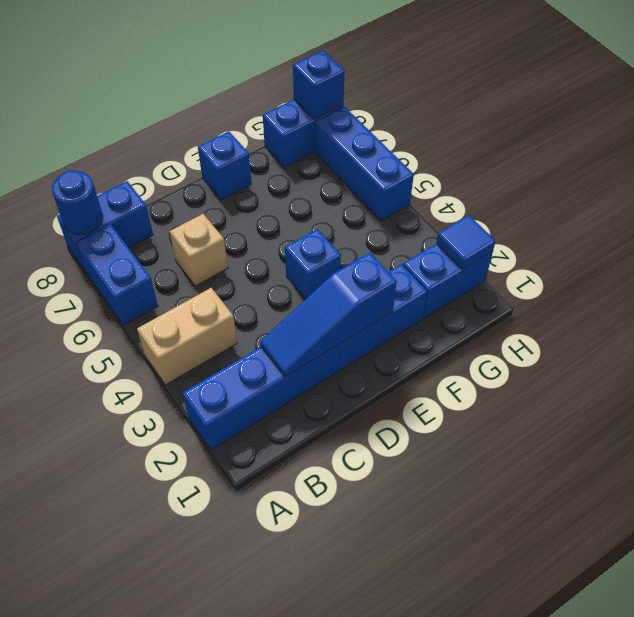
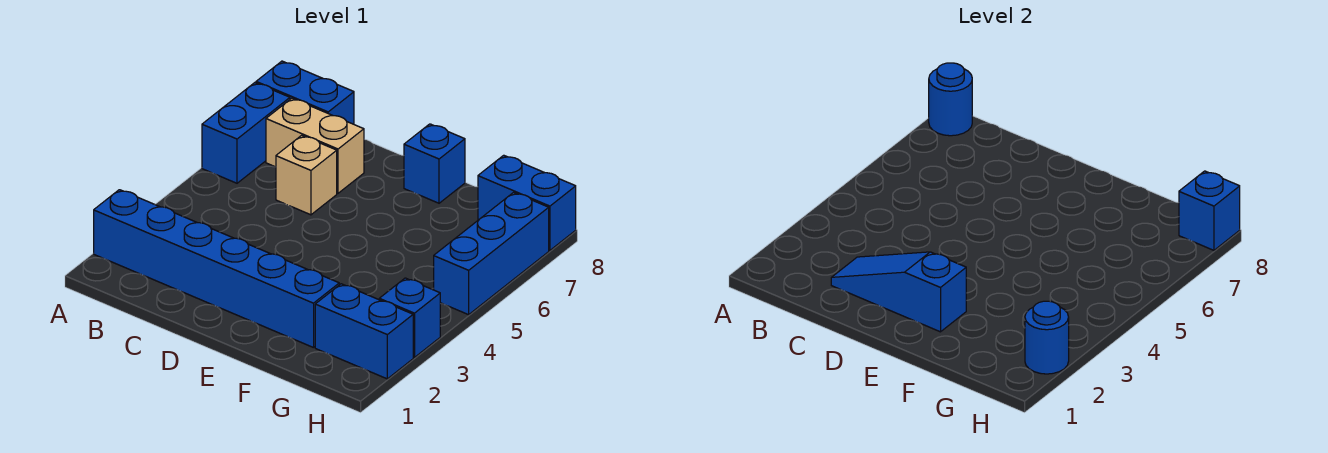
tan 1x2 brick [137,288,237,385] -> tan 1x2 brick moved to [266,98,364,193]
blue 1x1 brick [285,229,341,299] -> blue 1x1 brick moved to [379,278,440,358]
blue 1x1 tile [436,215,496,270] -> blue 1x1 round brick [1025,301,1069,374]

